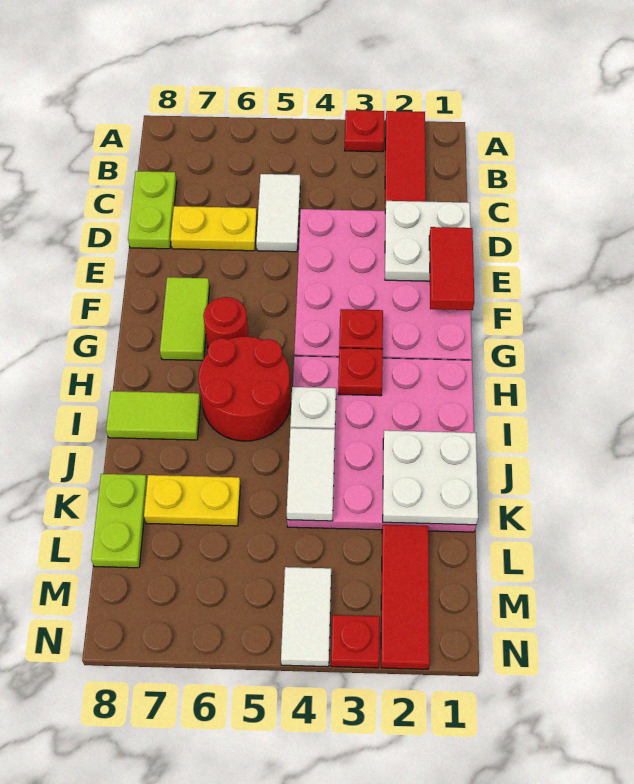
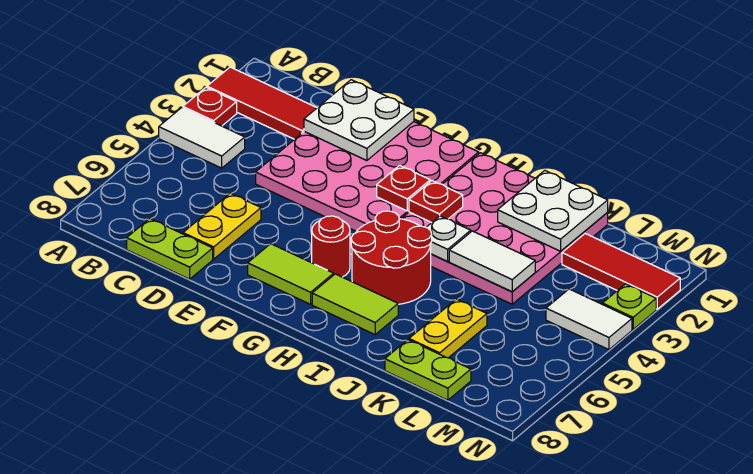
white 1x2 tile [256,174,300,252] -> white 1x2 tile moved to [159,108,245,168]
red 1x2 tile [429,227,474,310] -> none
lime 1x2 tile [106,391,200,440] -> lime 1x2 tile turned to [312,274,398,335]
red 1x1 plate [331,615,380,668] -> lime 1x1 plate [602,284,656,329]

